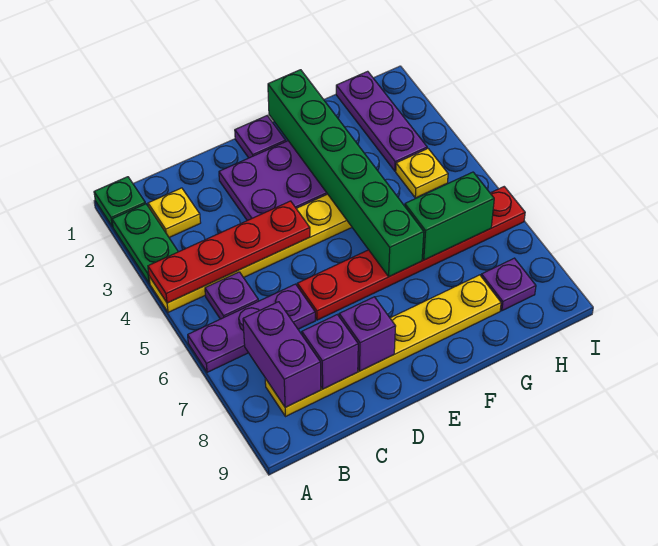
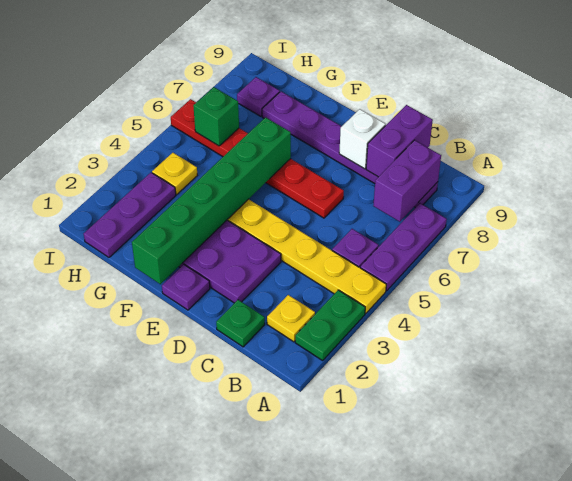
green 1x1 plate [94,177,146,227] -> green 1x1 plate moved to [216,300,265,347]
red 1x4 plate [148,201,310,303] -> none
purple 1x3 plate [188,284,315,372] -> purple 1x3 plate turned to [360,203,447,291]
yellow 1x6 plate [265,275,501,417] -> purple 1x6 plate [262,92,438,208]
purple 1x1 brick [302,315,358,389] -> purple 1x2 brick [366,105,433,177]
purple 1x1 brick [339,297,396,371] -> white 1x1 brick [339,109,386,169]
green 1x2 brick [405,172,494,260] -> green 1x1 brick [193,87,239,146]

